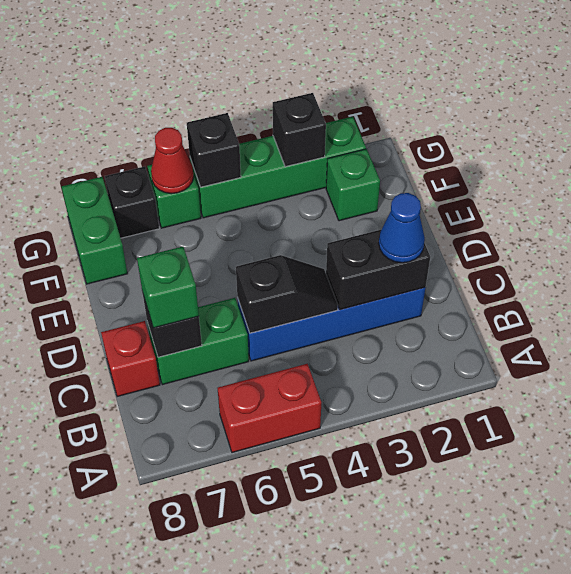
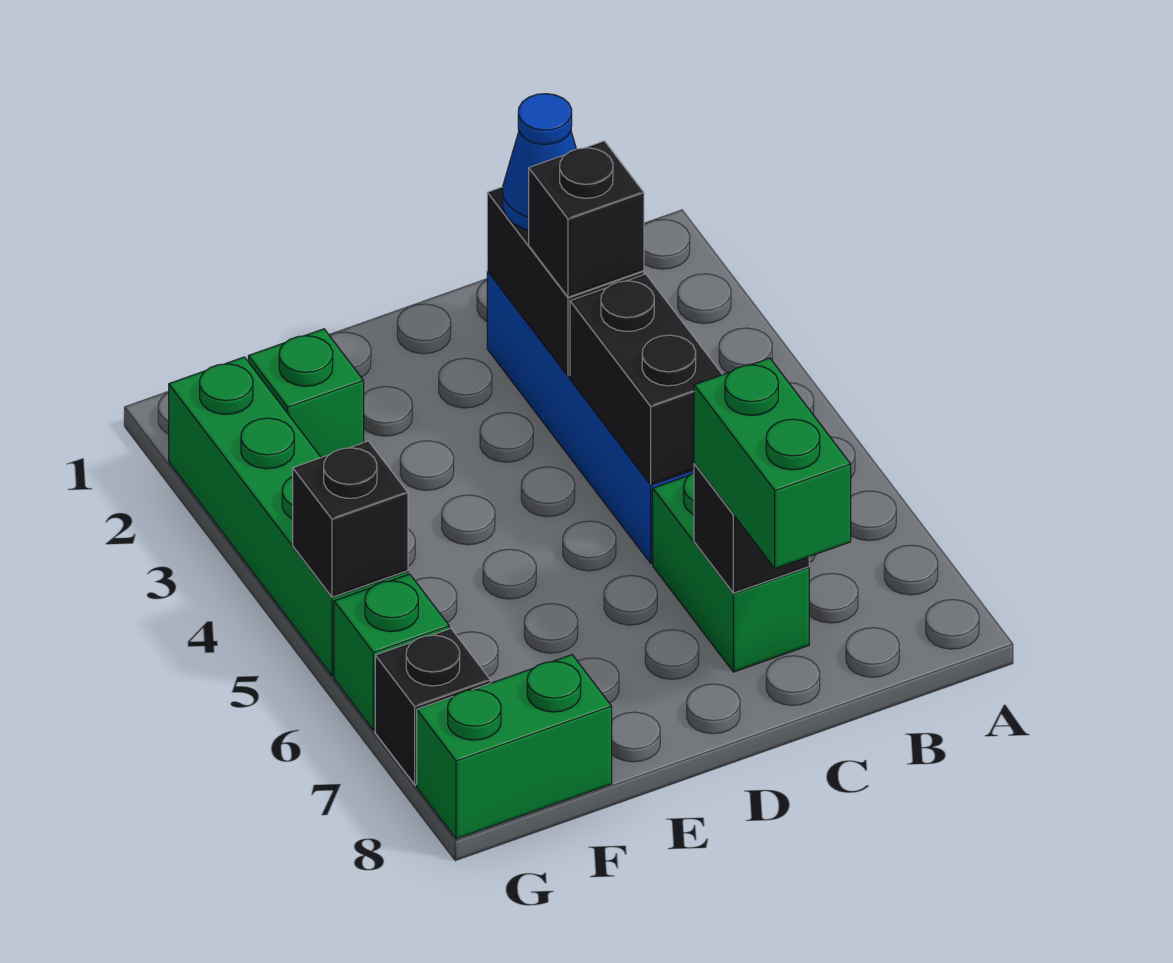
red 1x2 brick [218,364,321,453] -> none
black 1x2 slope [236,255,338,333] -> black 1x2 brick [570,274,722,485]
green 1x1 brick [137,247,199,328] -> green 1x2 brick [694,358,851,569]
red 1x1 brick [101,321,160,397] -> none
black 1x1 brick [273,93,326,167] -> black 1x1 brick moved to [529,141,644,297]
red 1x1 cone [151,128,194,194] -> none

